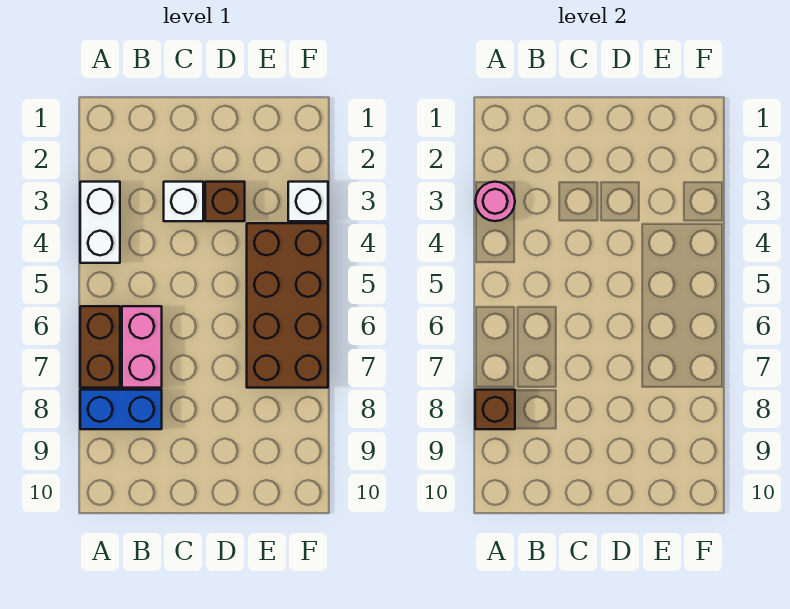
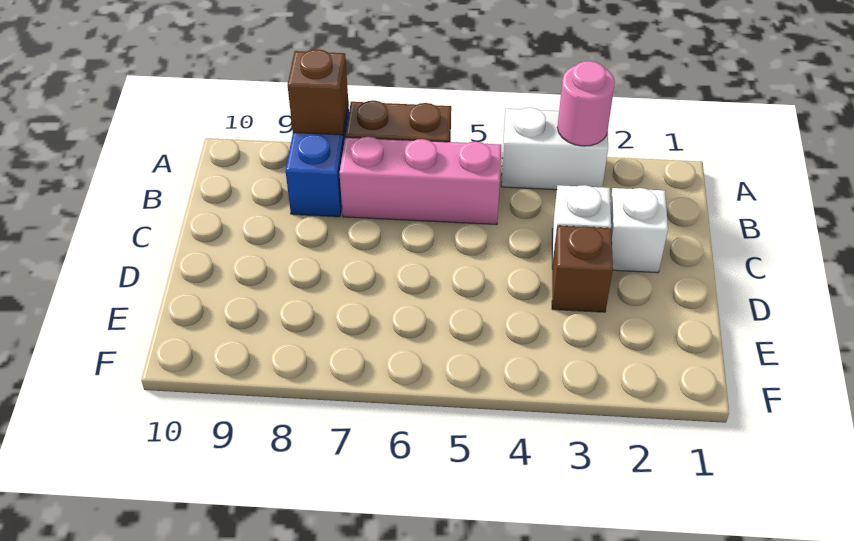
pink 1x2 brick [122,306,162,388] -> pink 1x3 brick [339,137,501,225]
brown 2x4 brick [247,223,328,388] -> none
white 1x1 brick [288,182,328,221] -> white 1x1 brick moved to [610,188,668,273]

